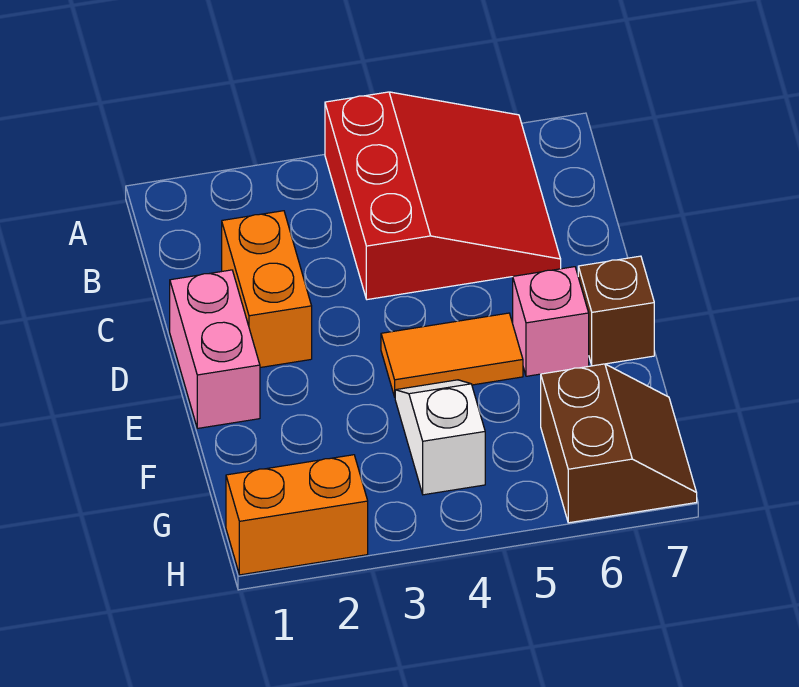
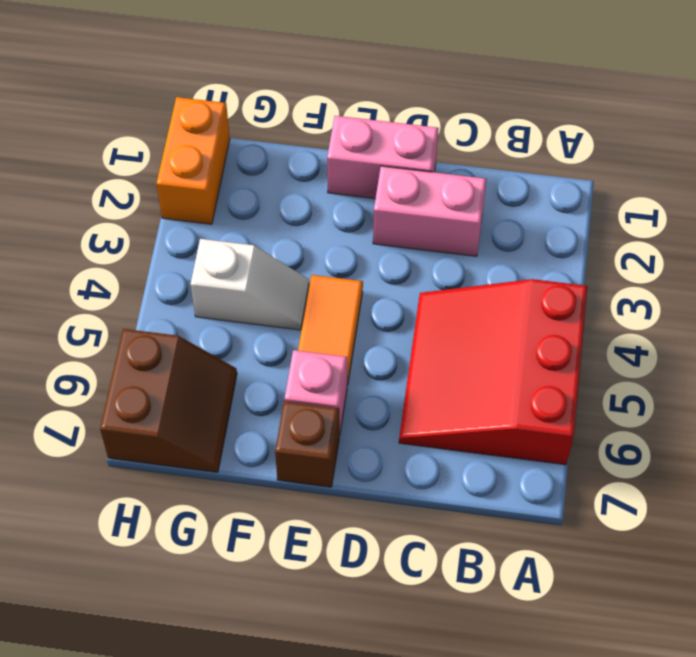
red 3x3 slope [325,92,561,300] -> red 3x3 slope turned to [399,279,588,465]
orange 1x2 brick [222,211,312,368] -> pink 1x2 brick [373,166,487,256]
brown 2x2 slope [541,364,697,523] -> brown 2x2 slope turned to [100,329,237,472]

